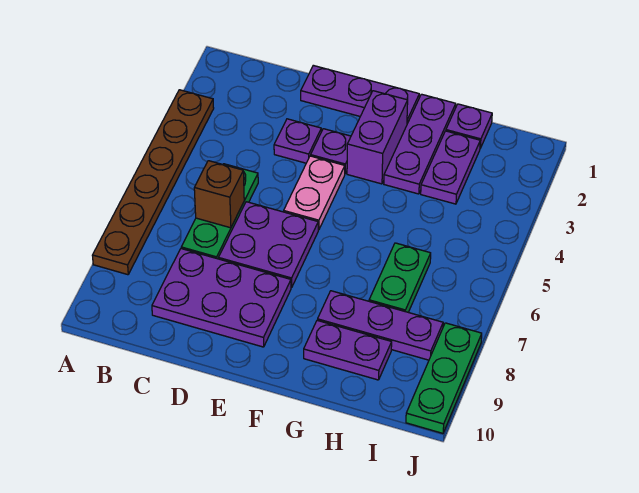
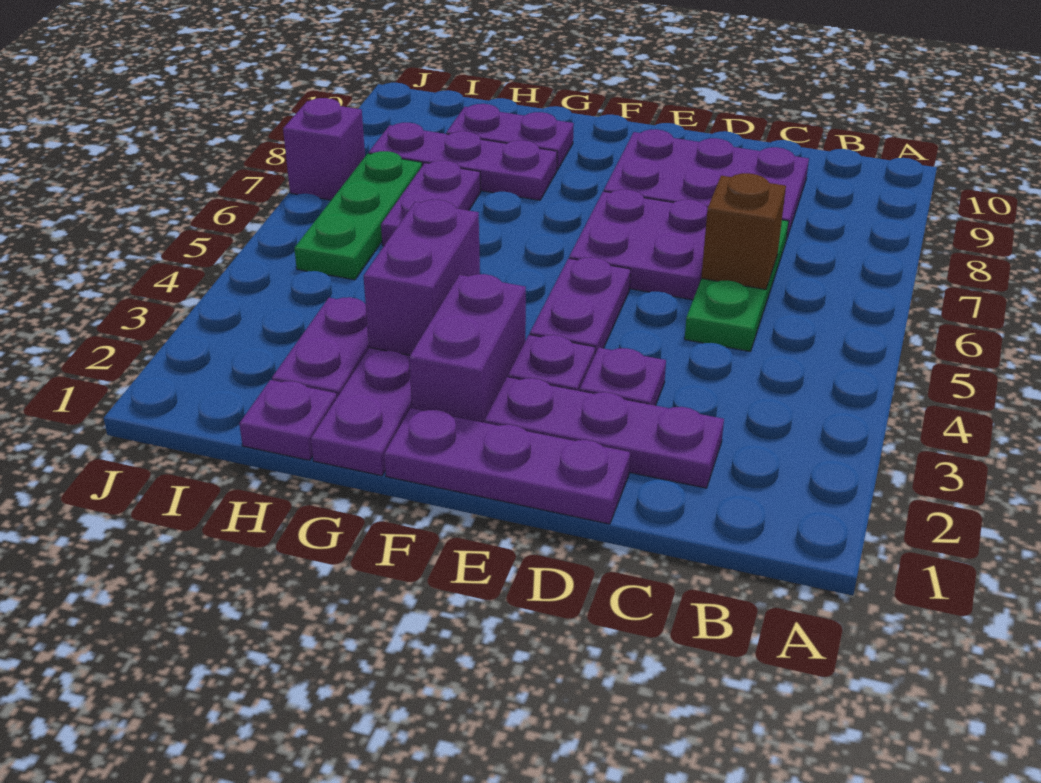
brown 1x6 plate [92,90,214,275] -> none
none -> purple 1x3 plate [484,377,724,488]
pink 1x2 plate [284,156,345,230] -> purple 1x2 plate [530,257,631,354]
none -> purple 1x2 brick [364,200,480,355]
green 1x2 plate [369,243,431,312] -> purple 1x2 plate [381,161,481,246]
none -> purple 1x1 brick [283,98,365,200]
green 1x3 plate [406,323,482,433] -> green 1x3 plate moved to [294,151,422,280]

